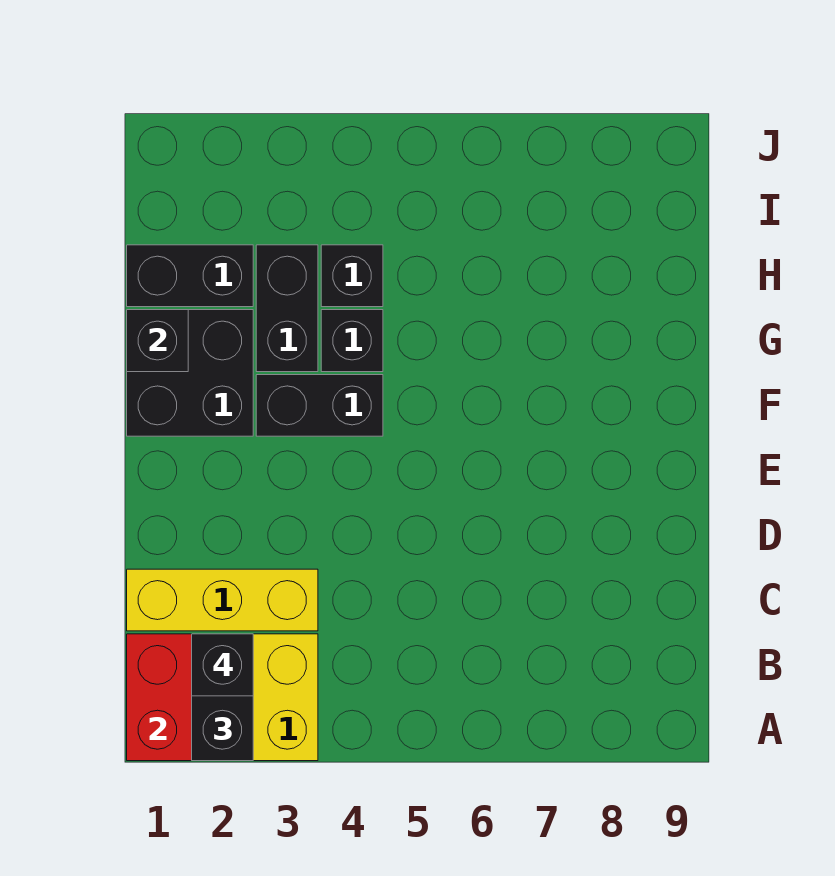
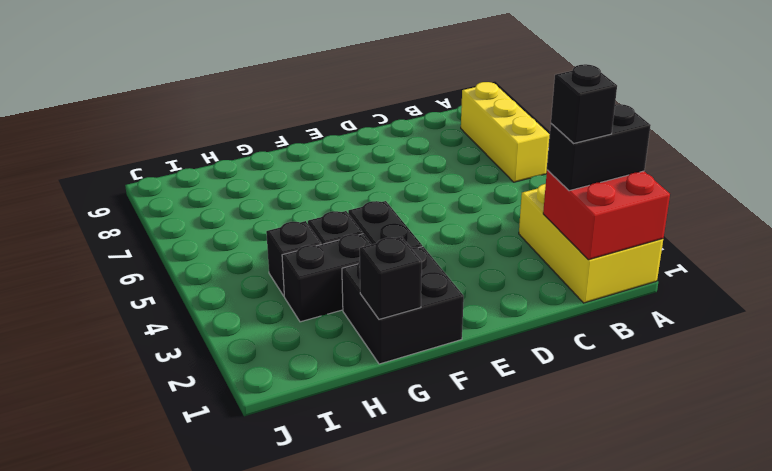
yellow 1x3 brick [127,569,318,631] -> yellow 1x3 brick moved to [461,82,550,182]
black 1x2 brick [127,245,253,307] -> none

